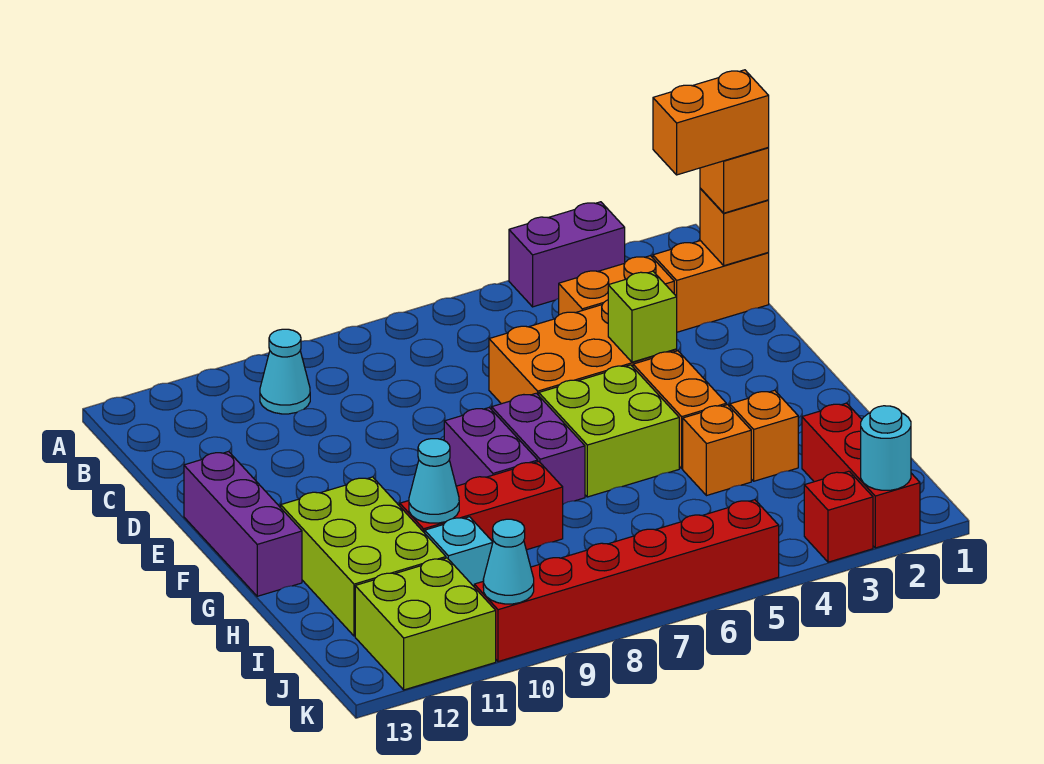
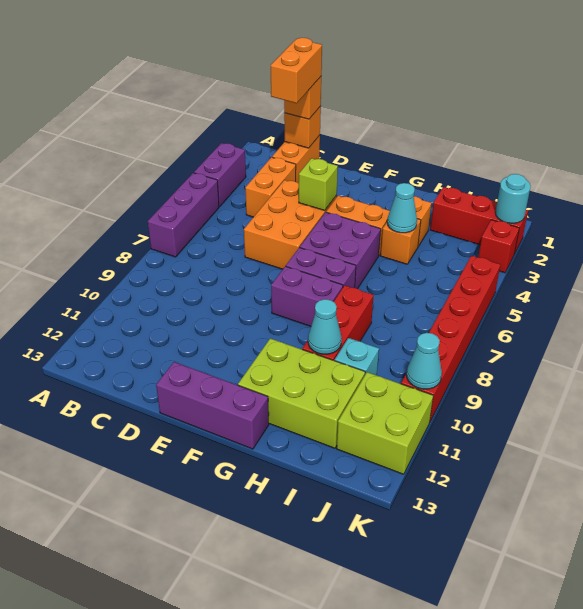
none -> purple 1x3 brick [148,173,219,257]
cyan 1x1 cone [260,329,310,414] -> cyan 1x1 cone moved to [387,183,417,233]
lime 2x2 brick [539,365,679,497] -> purple 2x2 brick [300,212,381,289]

